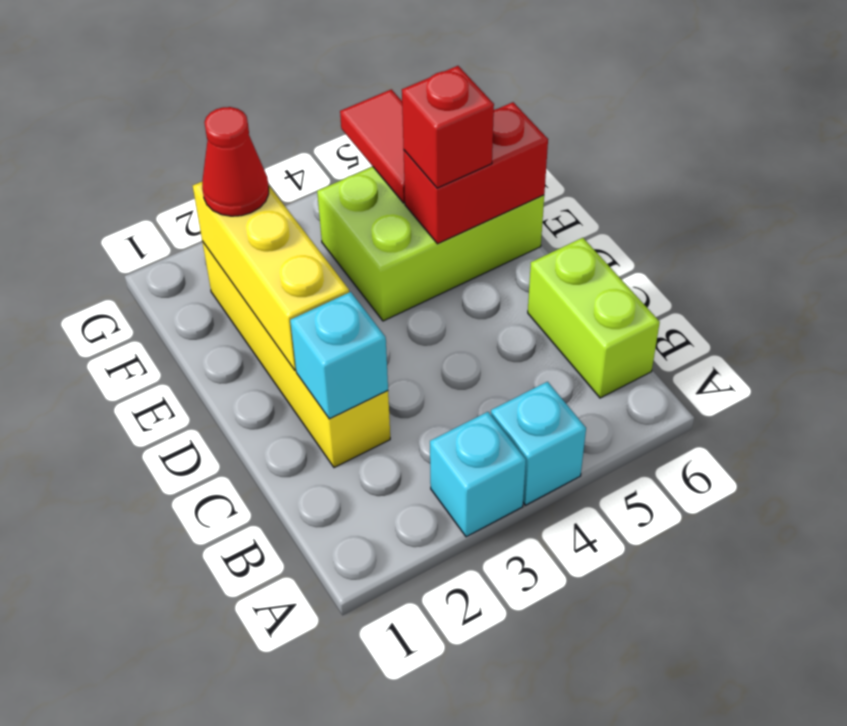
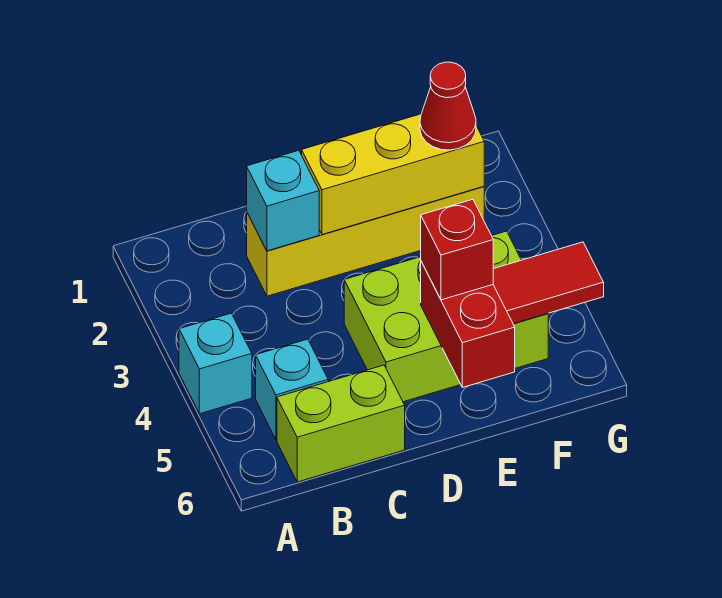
cyan 1x1 brick [430,412,526,537] -> cyan 1x1 brick moved to [256,339,328,440]
lime 2x3 brick [317,167,544,321] -> lime 2x3 brick turned to [344,231,548,402]

